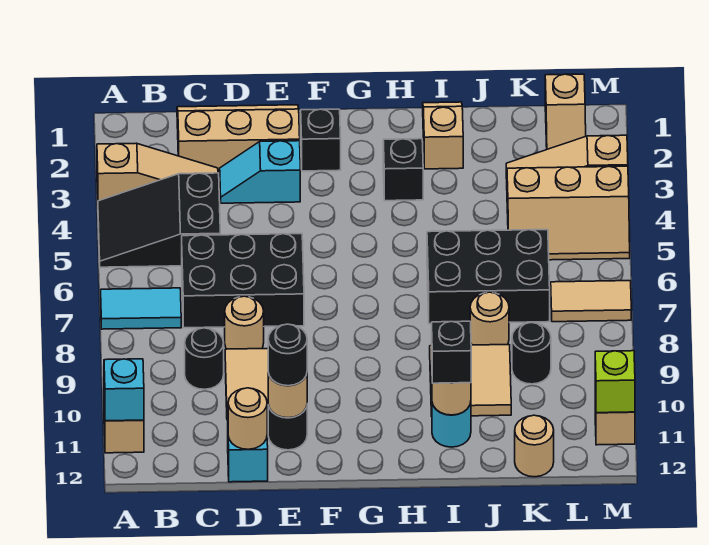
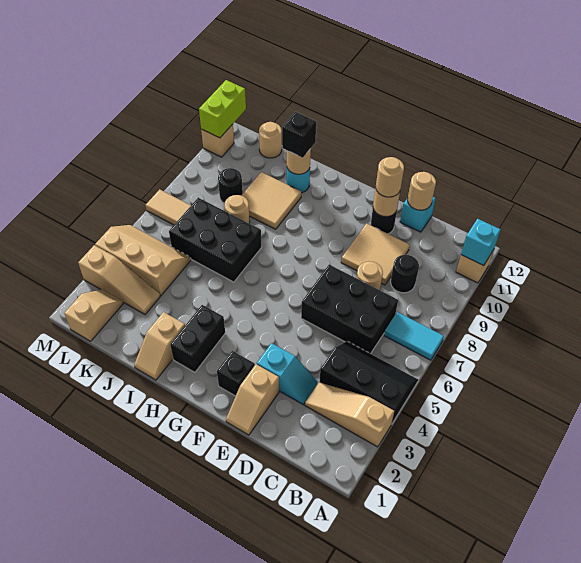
black 2x3 slope [98,173,220,267] -> black 2x3 slope turned to [319,341,418,423]
tan 2x3 slope [177,105,300,172] -> tan 1x2 slope [226,364,279,435]
black 1x1 round brick [268,324,307,386] -> tan 1x1 round brick [376,157,404,197]
black 1x1 brick [383,139,423,201] -> black 1x2 brick [170,305,225,372]
lime 1x1 brick [595,351,635,413] -> lime 1x2 brick [199,80,246,138]

